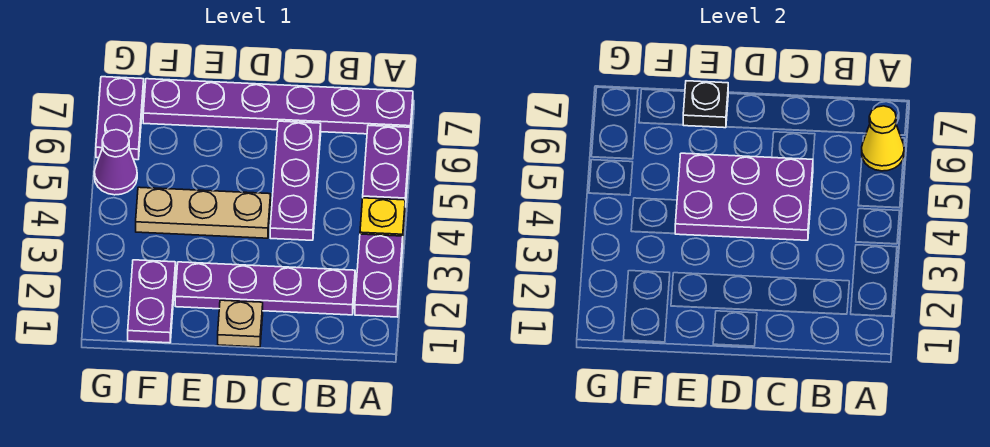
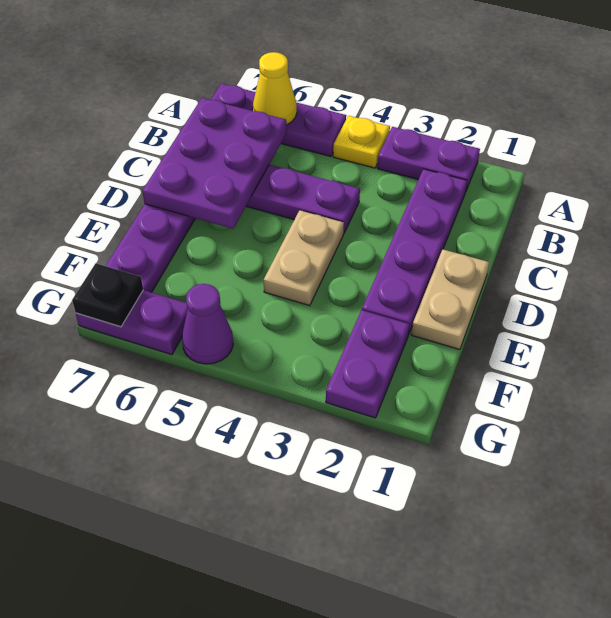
purple 2x3 plate [675,153,813,240] -> purple 2x3 plate moved to [143,98,287,229]
tan 1x1 plate [218,300,263,347] -> tan 1x2 plate [412,249,489,349]
tan 1x3 plate [136,187,271,238] -> tan 1x2 plate [264,210,344,306]
black 1x1 plate [683,81,728,128] -> black 1x1 plate moved to [72,263,143,327]
purple 1x2 plate [128,260,176,343] -> purple 1x2 plate turned to [326,310,410,418]

